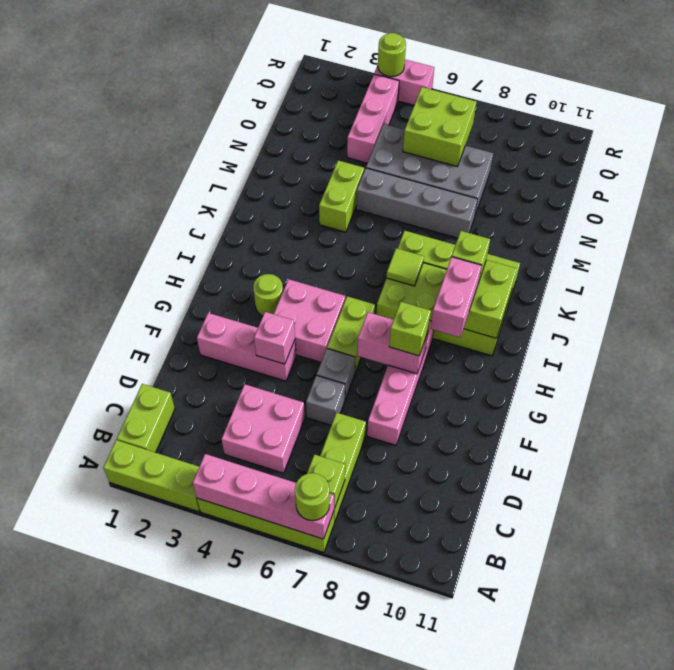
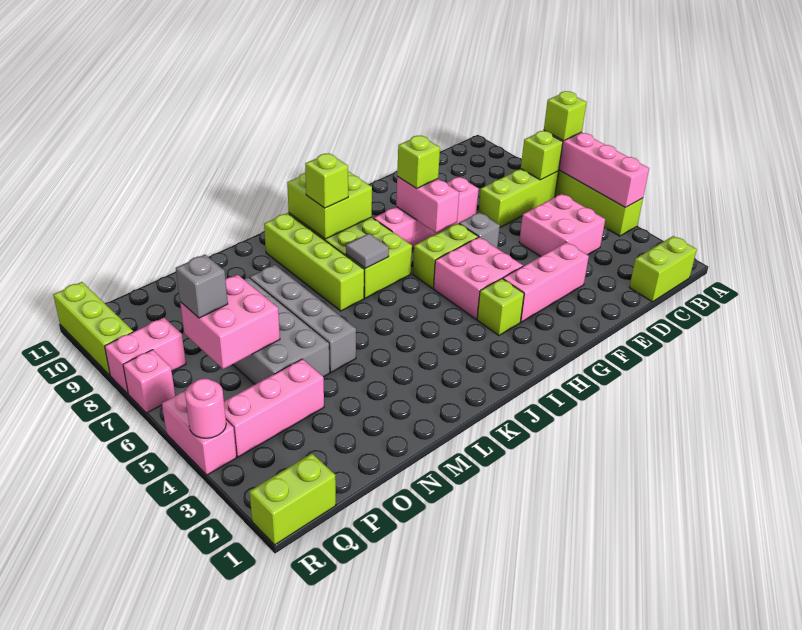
lime 1x3 brick [103,440,200,512] -> lime 1x3 brick moved to [53,282,133,375]
lime 1x1 round brick [295,473,330,521] -> lime 1x1 brick [544,91,587,141]
grey 1x1 brick [306,375,345,425] -> grey 1x1 brick moved to [176,255,228,318]
pink 1x3 brick [197,313,296,381] -> pink 1x3 brick turned to [503,242,589,322]
pink 1x1 brick [254,312,295,364] -> pink 1x1 brick moved to [123,350,175,413]
lime 1x1 round brick [253,274,283,316] -> lime 1x1 brick [477,279,524,335]
pink 1x2 brick [431,257,482,337] -> pink 1x2 brick moved to [105,318,186,394]
lime 1x1 tile [387,248,424,286] -> grey 1x1 tile [346,233,389,269]
lime 1x2 brick [319,160,364,232] -> lime 1x2 brick moved to [249,454,336,545]
lime 2x2 brick [403,87,476,167] -> pink 2x2 brick [180,275,280,369]
lime 1x1 round brick [378,33,406,77] -> pink 1x1 round brick [185,378,226,438]

